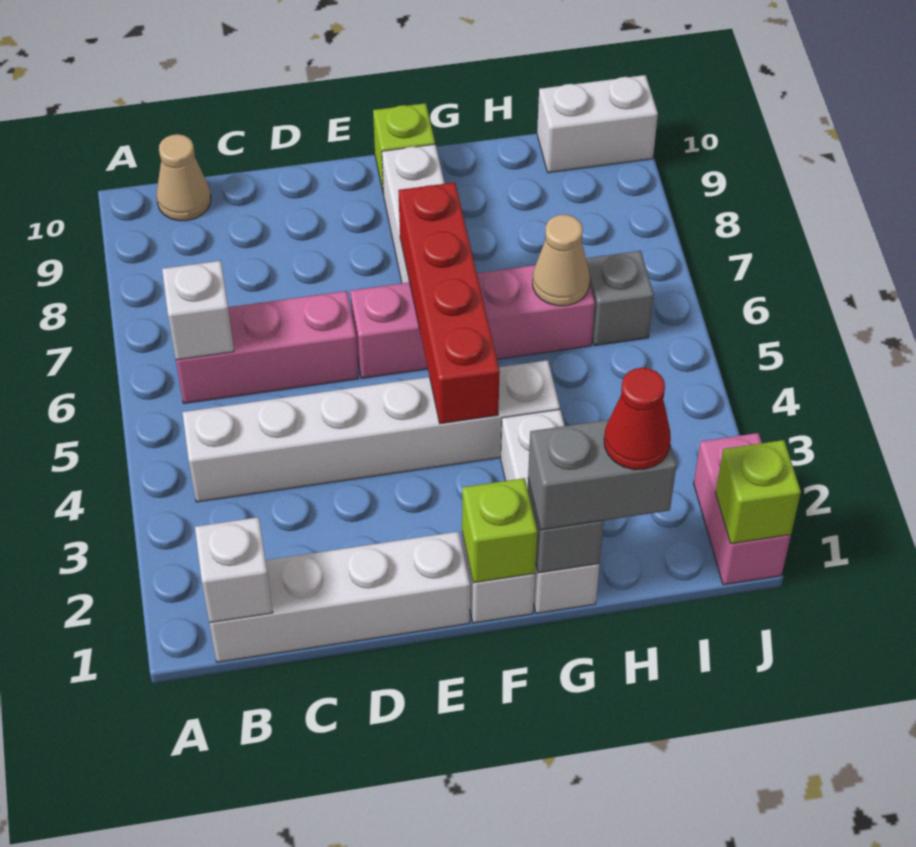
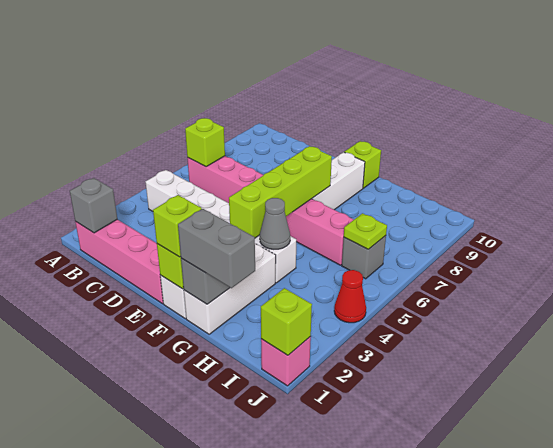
white 1x4 brick [209,532,470,662] -> pink 1x4 brick [75,220,163,304]
white 1x1 brick [195,517,273,623] -> grey 1x1 brick [70,178,117,233]
white 1x1 brick [162,261,234,360] -> lime 1x1 brick [185,118,225,167]
tan 1x1 cone [156,134,211,221] -> none
none -> lime 1x1 brick [153,195,202,257]
red 1x4 brick [398,182,500,424] -> lime 1x4 brick [229,146,332,238]
none -> grey 1x1 cone [260,198,290,249]
red 1x1 cone [604,368,671,470] -> red 1x1 cone moved to [334,270,366,323]
tan 1x1 cone [533,215,590,306] -> none
none -> lime 1x1 plate [344,213,387,249]
white 1x2 brick [537,75,658,173] -> none
pink 1x2 brick [694,433,791,585] -> pink 1x1 brick [261,337,311,386]

